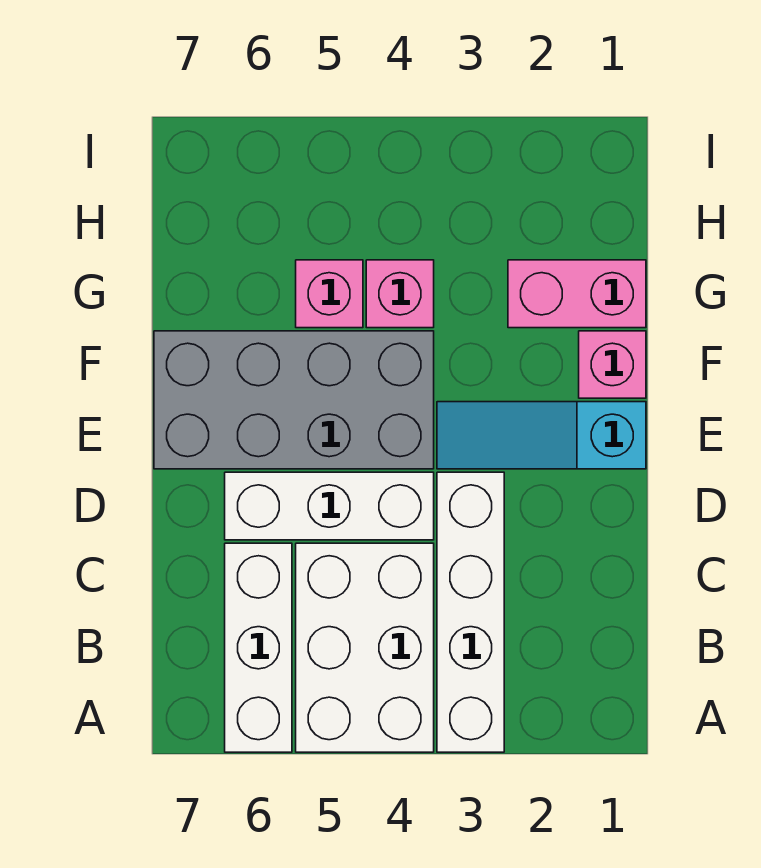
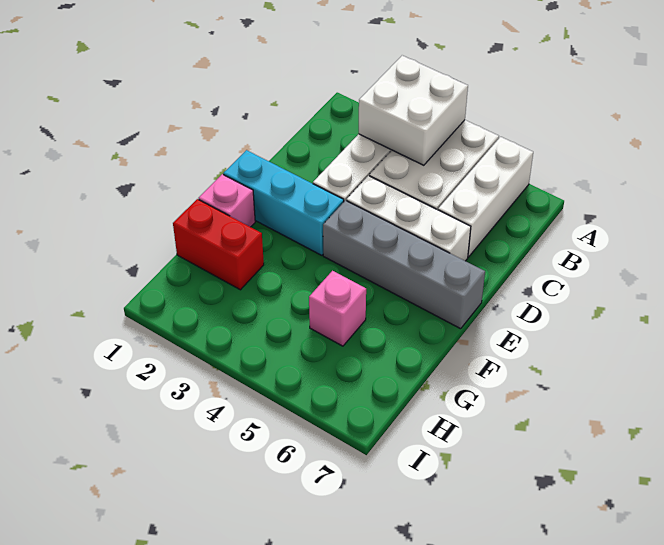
none -> white 2x2 brick [359,55,468,165]
cyan 1x3 slope [437,402,646,469] -> cyan 1x3 brick [223,150,344,255]
grey 2x4 brick [154,331,434,469] -> grey 1x4 brick [323,200,485,329]
pink 1x2 brick [508,260,646,328] -> red 1x2 brick [173,199,264,290]
pink 1x1 brick [366,260,434,328] -> none

